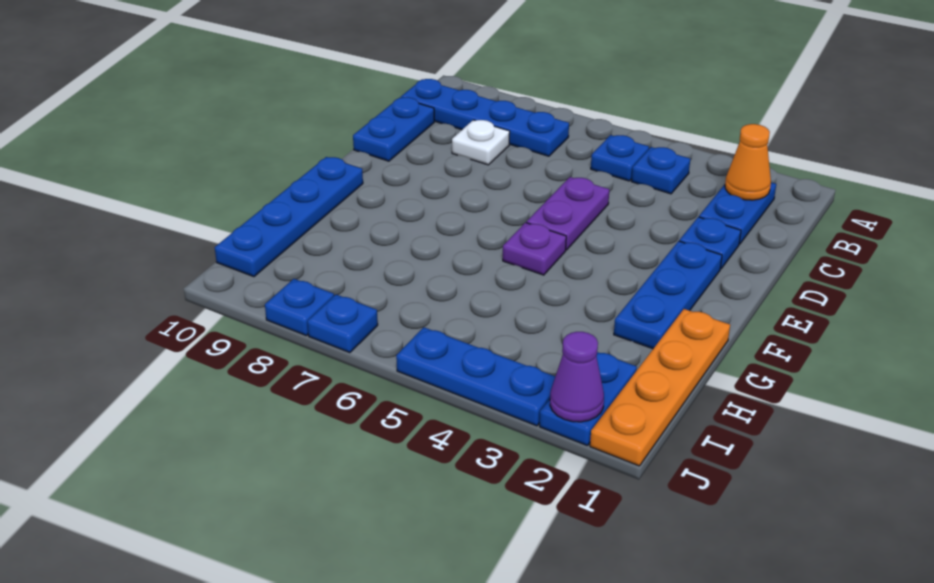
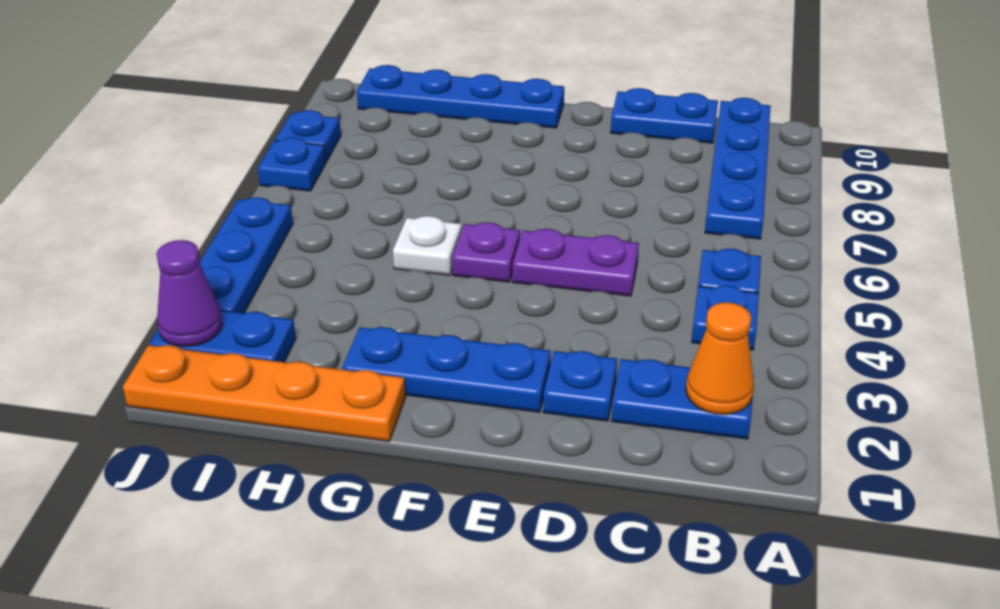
white 1x1 plate [452,120,510,165] -> white 1x1 plate moved to [393,216,462,275]

